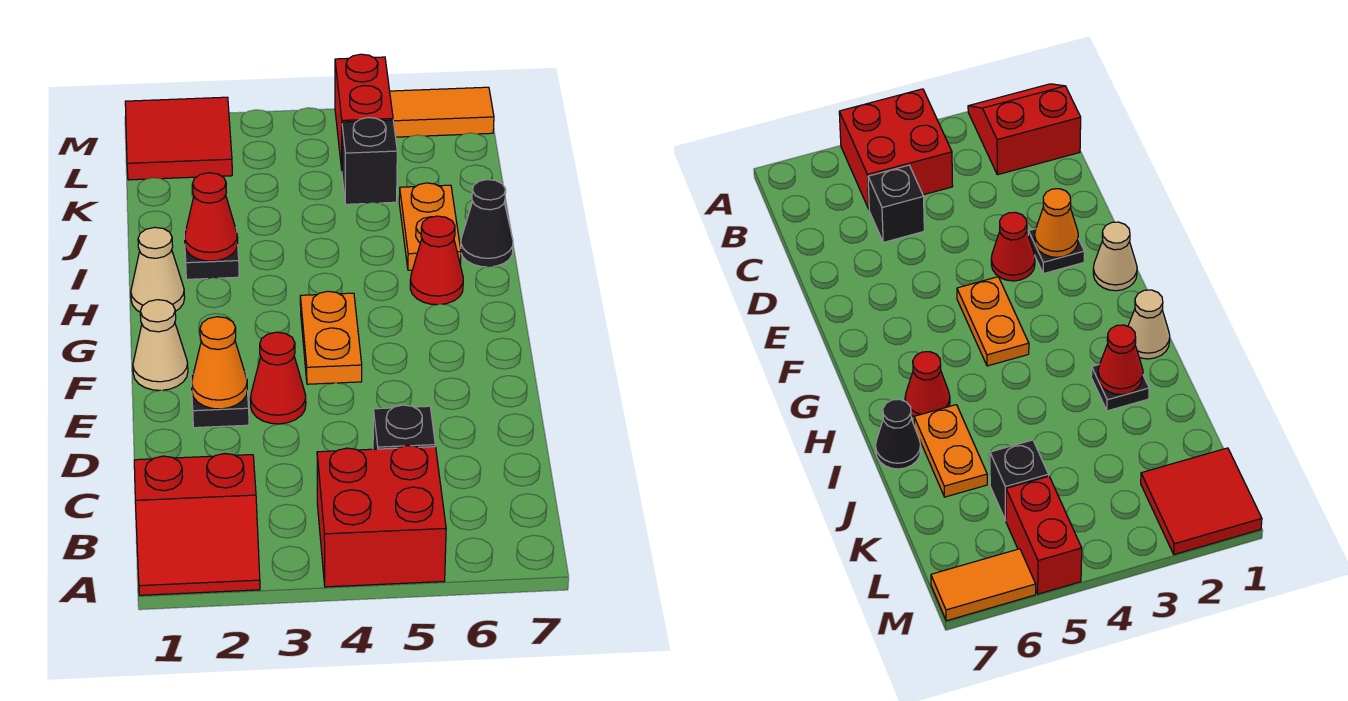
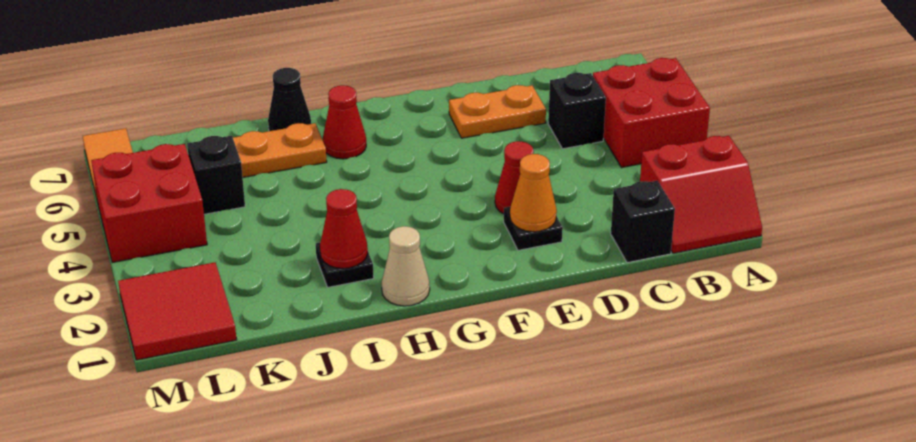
red 2x2 slope [134,453,260,595] -> red 2x2 slope turned to [640,136,762,253]
none -> black 1x1 brick [611,181,675,263]
tan 1x1 cone [133,300,188,390] -> none
orange 1x2 plate [300,291,362,384] -> orange 1x2 plate moved to [449,85,546,138]
red 1x2 brick [335,54,393,169] -> red 2x2 brick [91,144,207,263]

